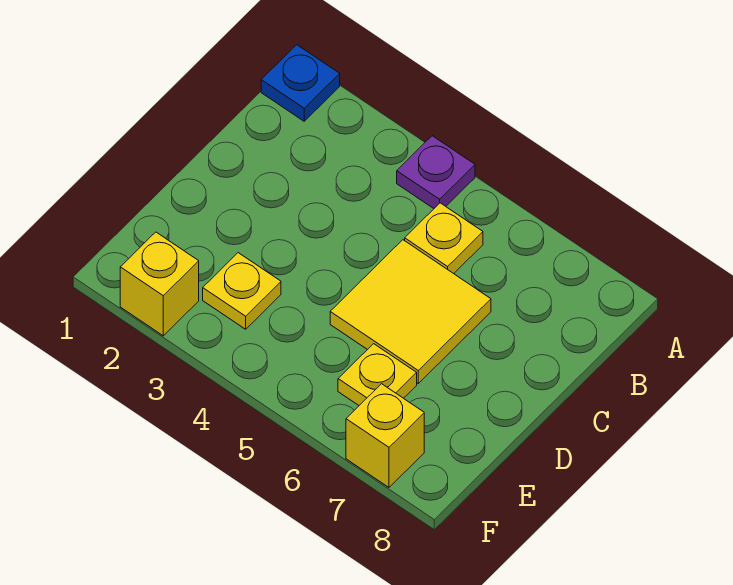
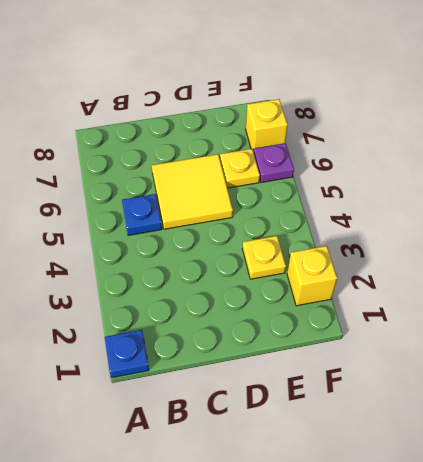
purple 1x1 plate [397,136,475,208] -> purple 1x1 plate moved to [254,143,294,182]
yellow 1x1 plate [405,203,483,274] -> blue 1x1 plate [122,194,162,236]

